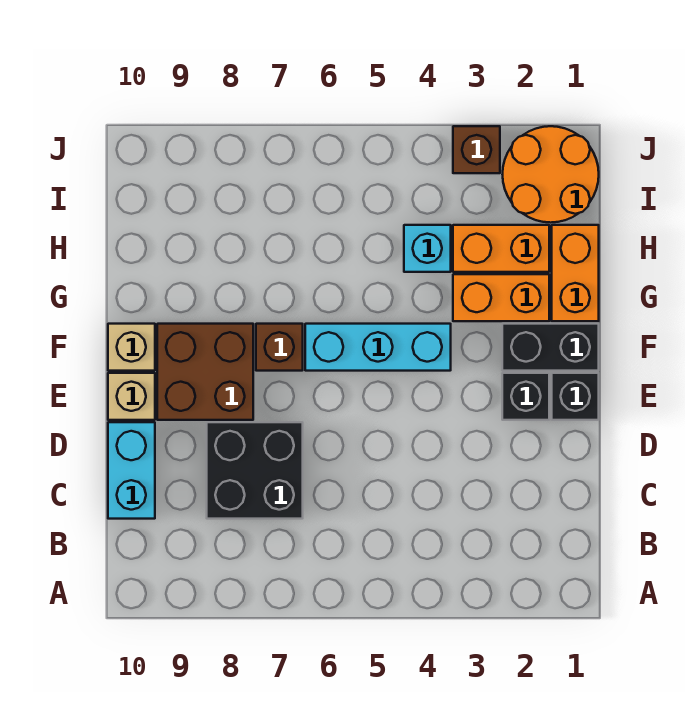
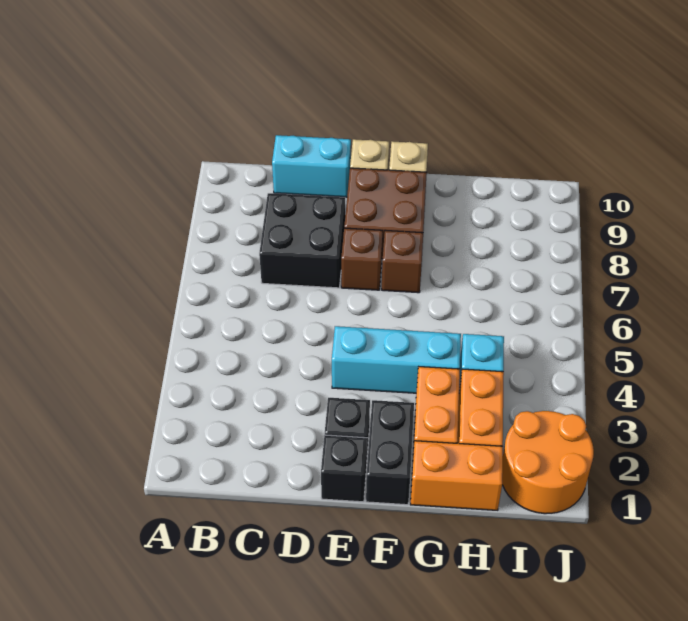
cyan 1x3 brick [305,324,451,371] -> cyan 1x3 brick turned to [332,326,461,393]
brown 1x1 brick [453,126,500,173] -> brown 1x1 brick moved to [341,228,383,290]

